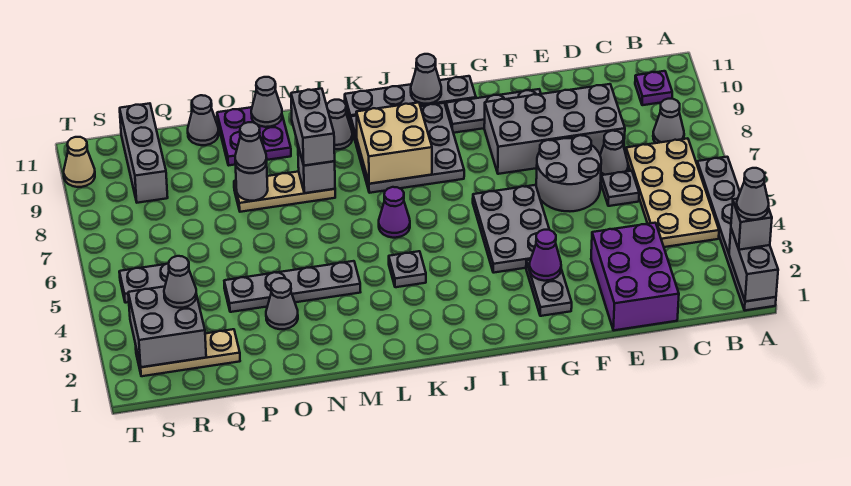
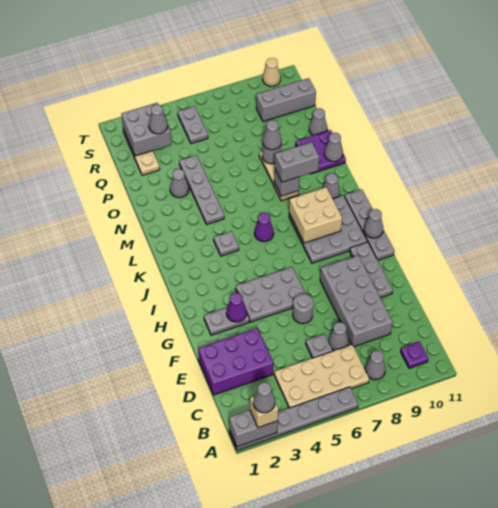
grey 1x1 brick [731,199,772,250] -> tan 1x1 brick [250,396,278,428]
grey 2x2 round brick [536,135,601,211] -> grey 1x1 round brick [293,294,314,324]

